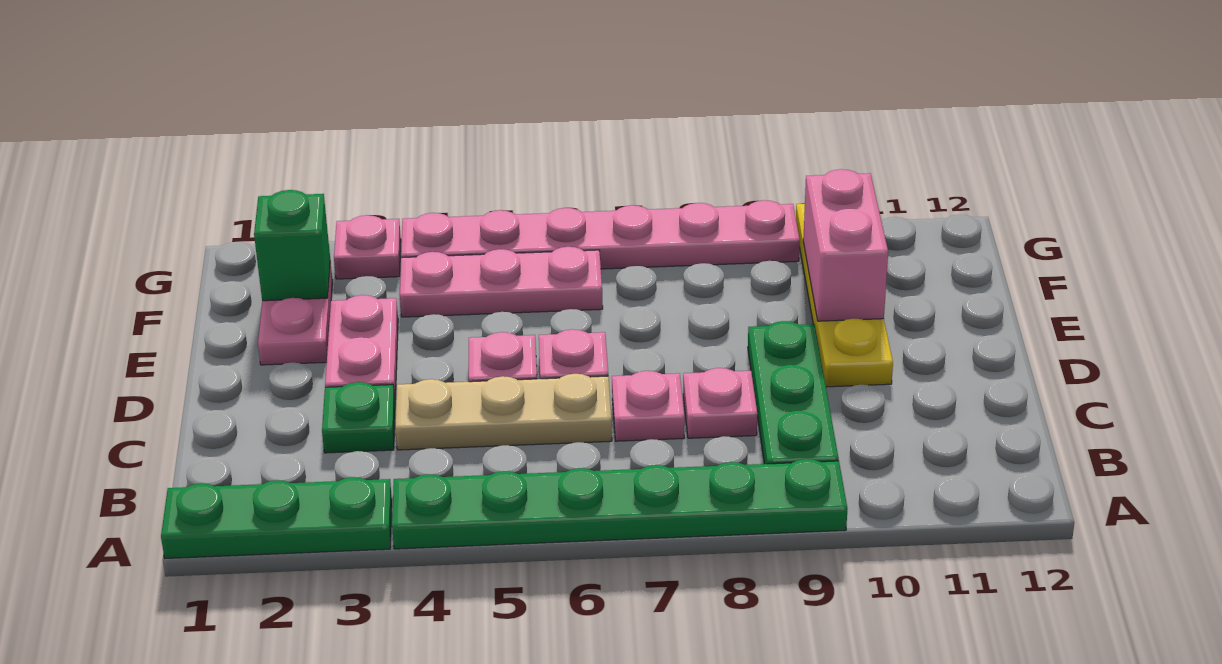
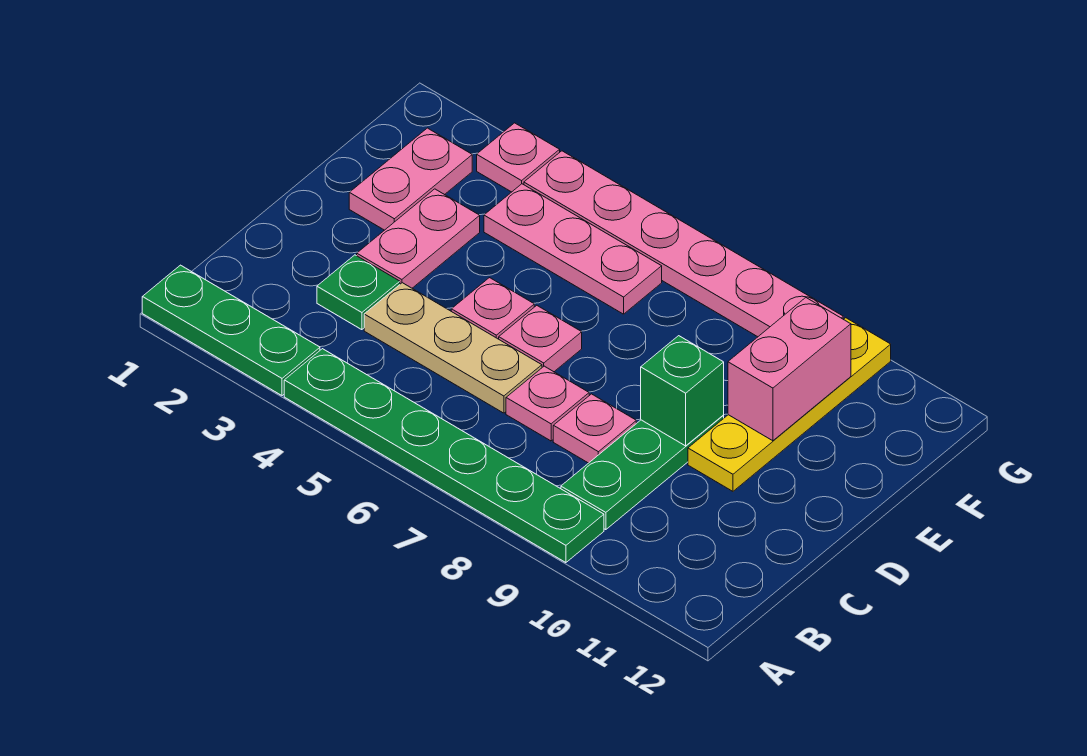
green 1x1 brick [254,190,330,301] -> green 1x1 brick moved to [641,336,724,446]

